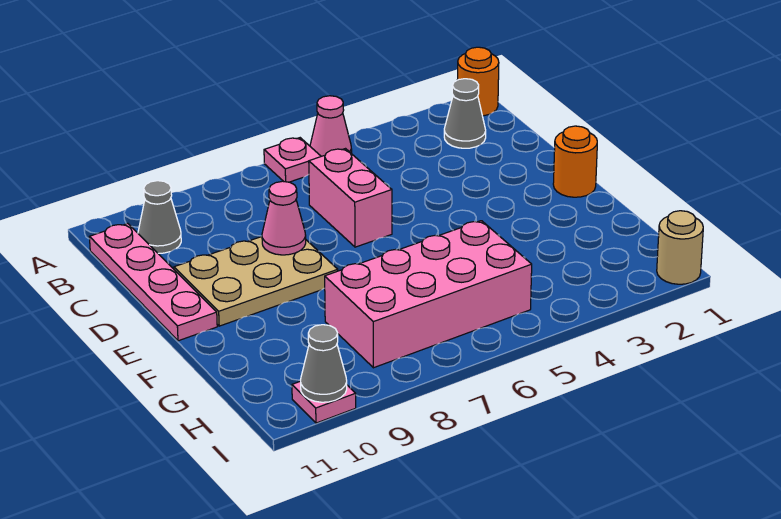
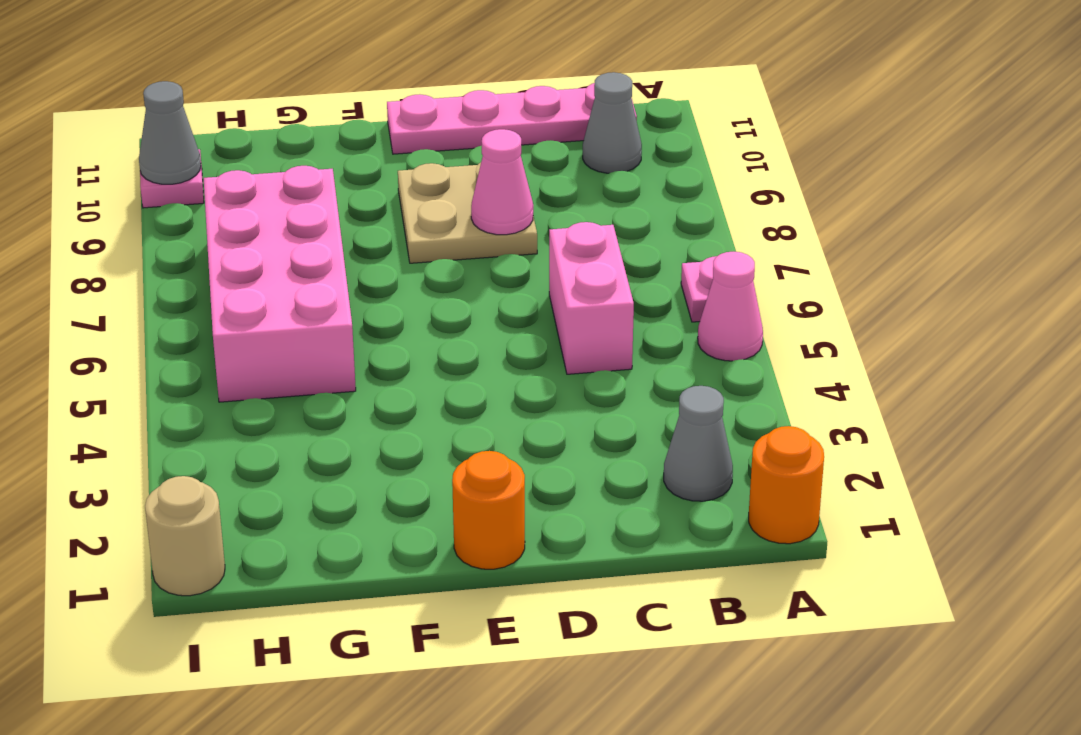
pink 1x2 brick [309,149,392,247] -> pink 1x2 brick turned to [549,222,634,374]
tan 2x3 plate [174,237,338,326] -> tan 2x2 plate [398,163,537,263]

